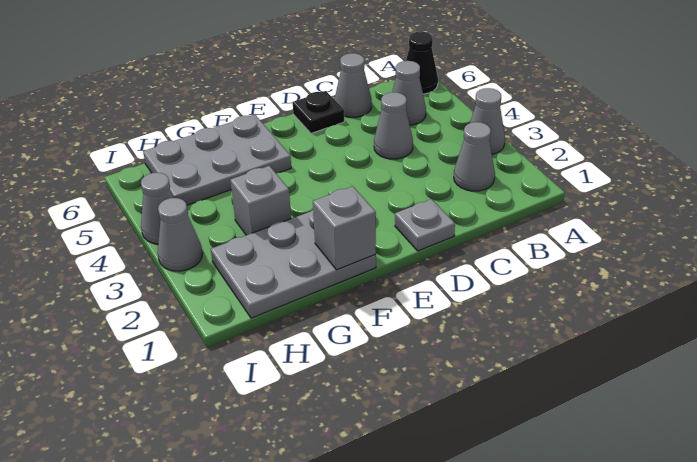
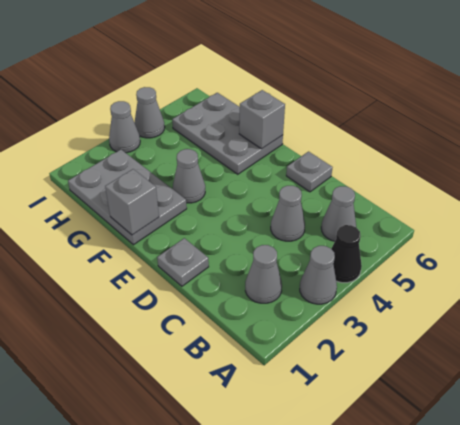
black 1x1 cone [406,32,438,94] -> black 1x1 cone moved to [331,225,362,283]
grey 1x1 cone [335,53,372,117] -> grey 1x1 cone moved to [173,149,205,203]
black 1x1 plate [293,91,344,133] -> grey 1x1 plate [286,152,333,192]
grey 1x1 brick [230,166,291,235] -> grey 1x1 brick moved to [239,90,285,149]

